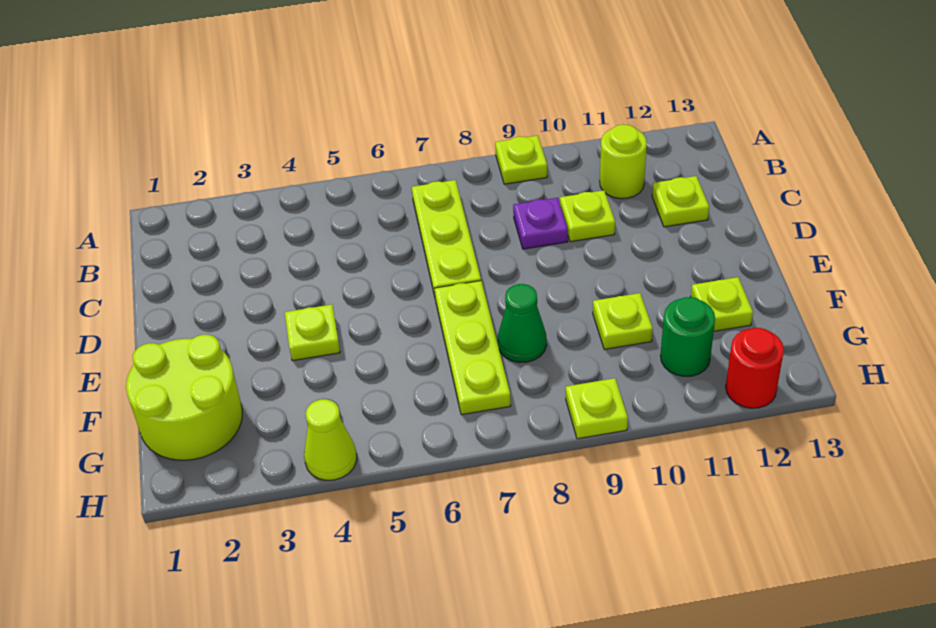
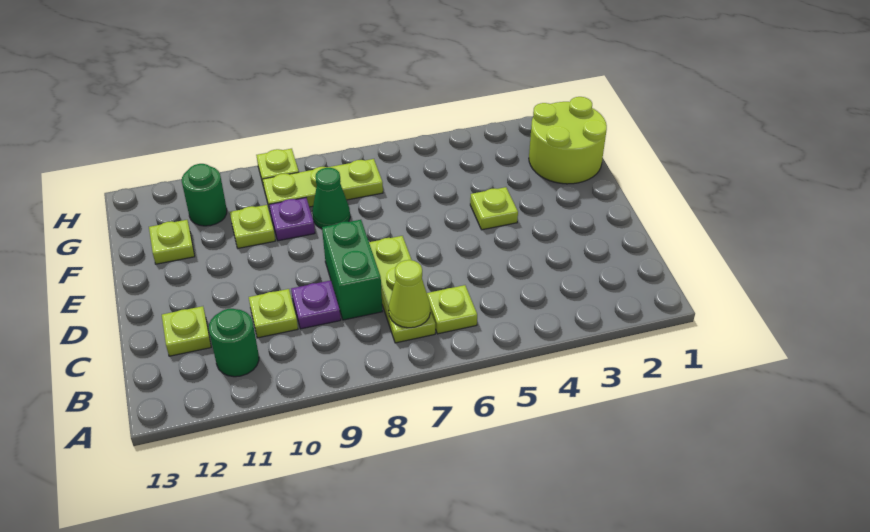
lime 1x1 plate [495,136,547,184] -> lime 1x1 plate moved to [427,285,477,334]
lime 1x1 round brick [600,125,647,199] -> green 1x1 round brick [209,309,259,377]
none -> green 1x2 brick [322,220,382,320]
lime 1x3 plate [434,281,511,415] -> lime 1x3 plate turned to [263,159,383,214]
none -> purple 1x1 plate [269,198,315,241]
lime 1x1 cone [304,399,357,480] -> lime 1x1 cone moved to [389,260,430,328]
red 1x1 round brick [726,328,784,408] -> none

